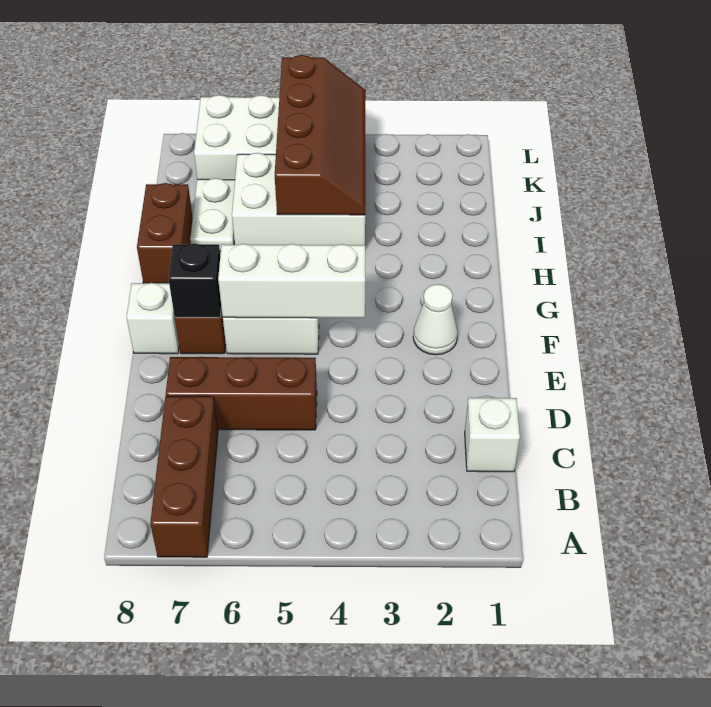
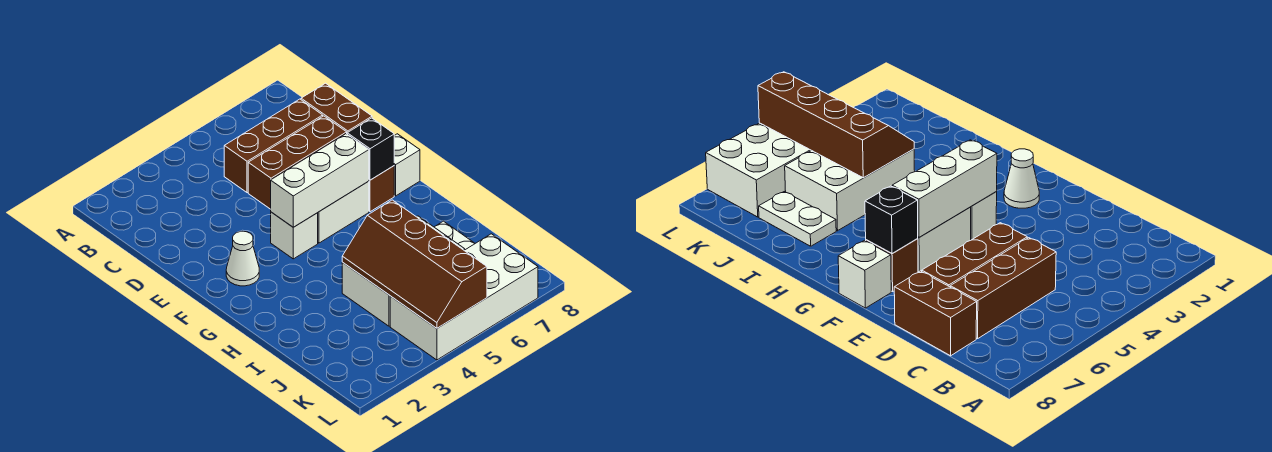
brown 1x3 brick [150,396,218,557] -> brown 1x3 brick turned to [224,99,323,193]
white 1x1 brick [465,398,520,472] -> white 1x1 brick moved to [271,212,318,259]
brown 1x2 brick [137,183,193,283] -> brown 1x2 brick moved to [301,83,372,133]

